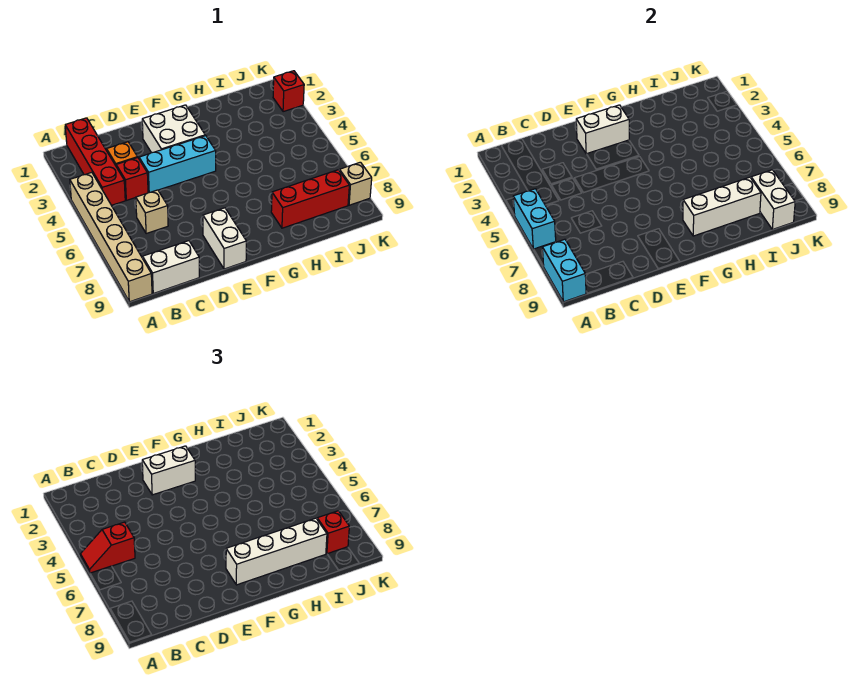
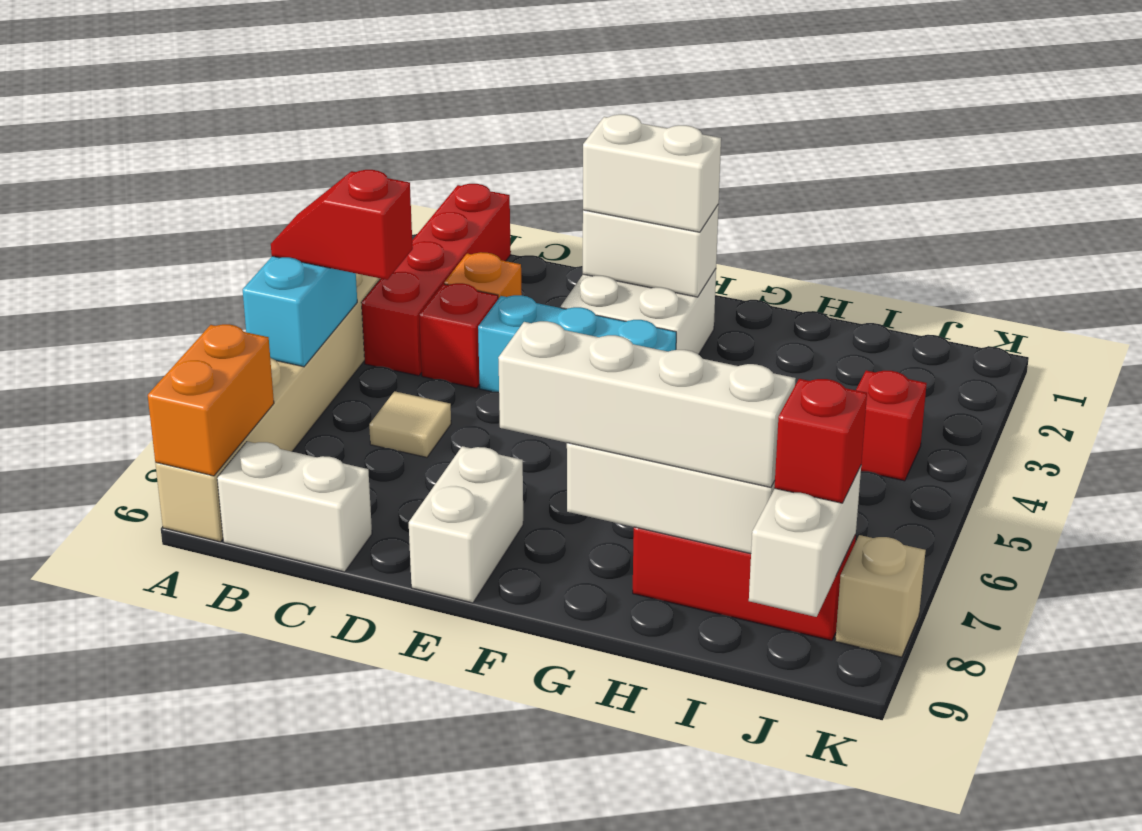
cyan 1x2 brick [542,239,586,302] -> orange 1x2 brick [148,324,274,476]
tan 1x1 brick [136,190,168,234] -> tan 1x1 tile [369,391,451,457]
red 1x1 brick [273,71,304,112] -> red 1x1 brick moved to [856,370,927,481]

